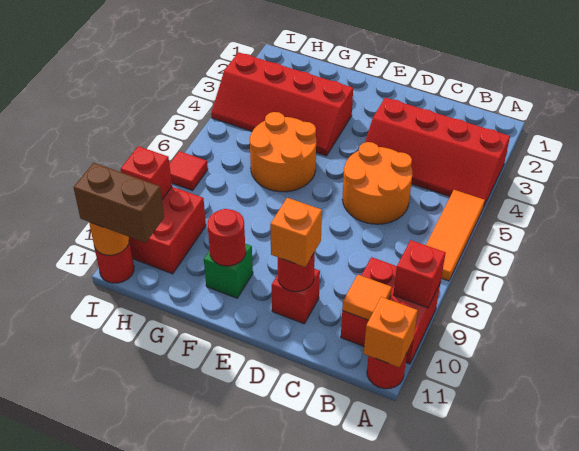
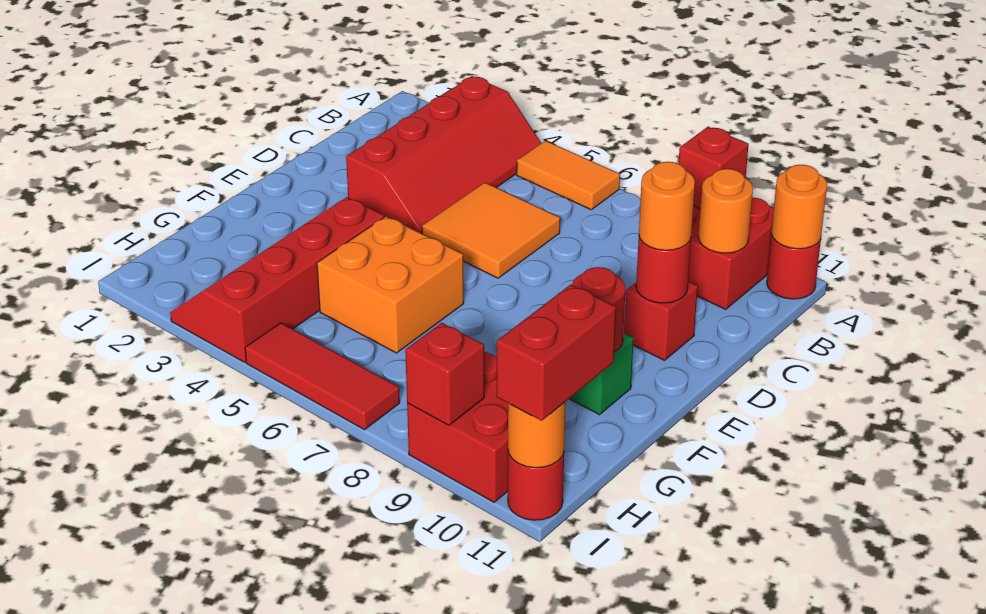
orange 1x3 tile [426,190,485,281] -> orange 1x2 tile [517,141,620,210]
orange 1x1 brick [364,297,418,367] -> orange 1x1 round brick [771,165,827,249]
orange 1x1 tile [342,275,392,320] -> orange 1x1 round brick [698,169,753,253]
orange 2x2 round brick [342,142,412,224] -> orange 2x2 tile [422,182,560,278]
orange 1x1 brick [270,198,322,267] -> orange 1x1 round brick [639,162,695,250]
red 2x4 slope [211,52,353,156] -> red 2x4 slope turned to [170,197,384,362]
orange 2x2 round brick [250,112,316,192] -> orange 2x2 brick [317,216,464,353]
brown 1x2 brick [74,163,164,243] -> red 1x2 brick [497,285,616,421]
red 1x1 tile [169,151,208,191] -> red 1x3 tile [245,323,400,430]

